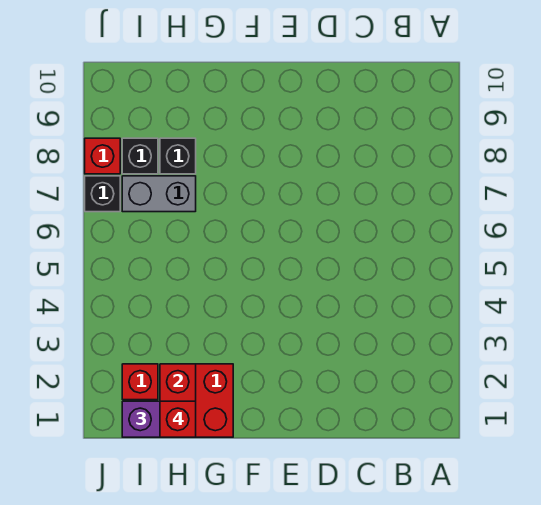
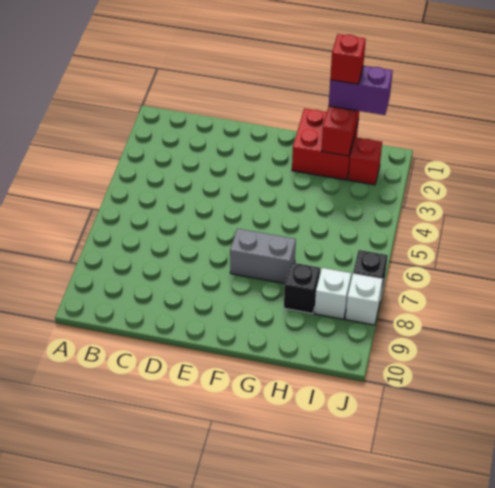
grey 1x2 brick [122,176,196,212] -> grey 1x2 brick moved to [230,229,296,283]
black 1x1 brick [122,138,158,174] -> white 1x1 brick [314,268,351,319]
red 1x1 brick [85,138,120,174] -> white 1x1 brick [345,274,383,325]

